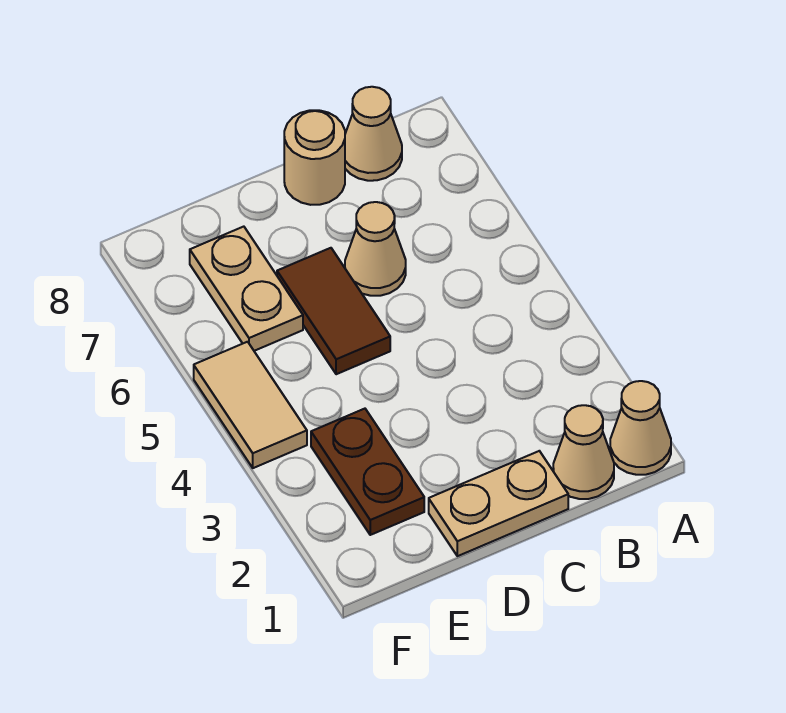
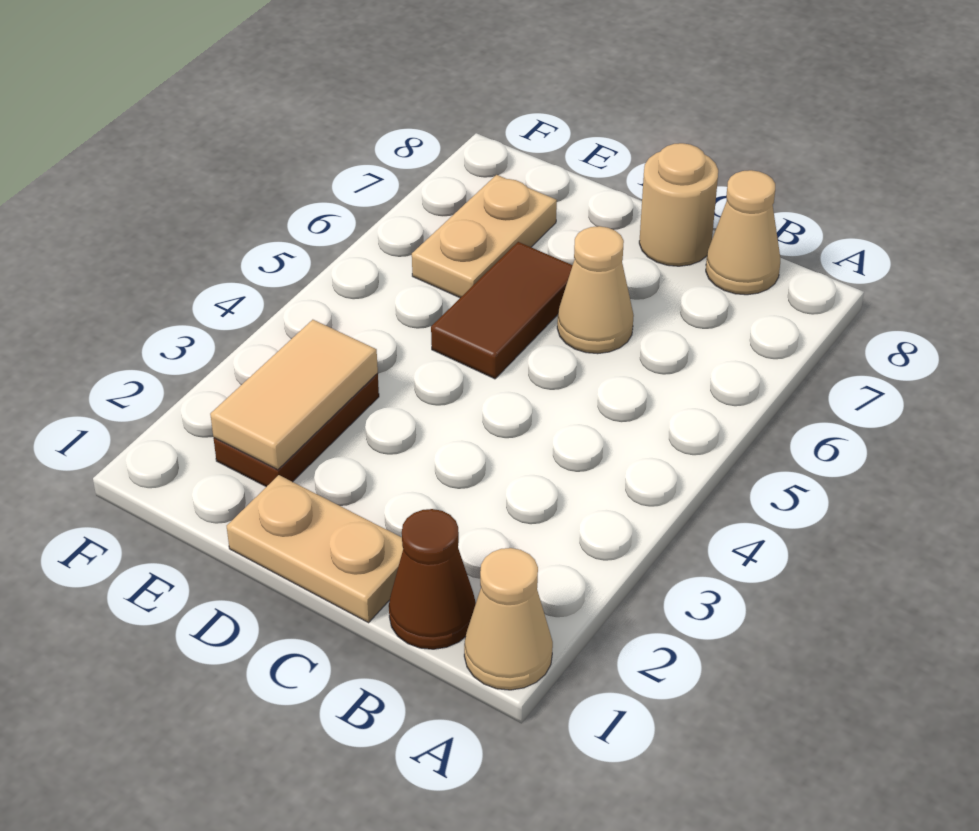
tan 1x1 cone [553,405,614,499] -> brown 1x1 cone [389,509,476,649]
tan 1x2 tile [194,342,307,468] -> tan 1x2 tile moved to [210,320,378,470]

